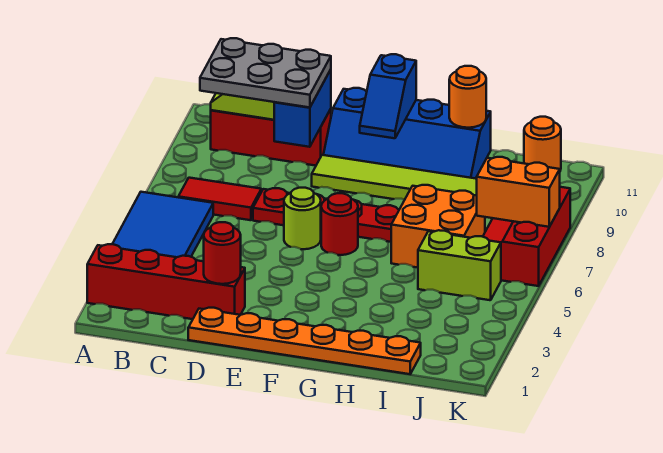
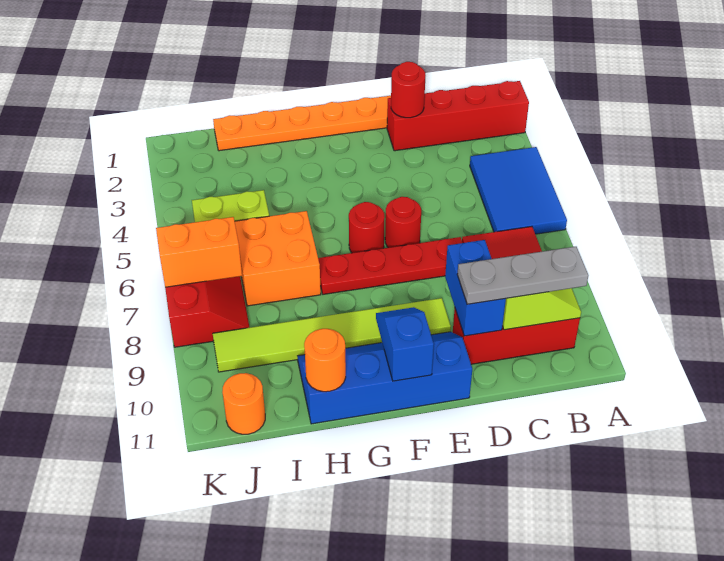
grey 2x3 plate [200,38,331,107] -> grey 1x3 plate [457,247,588,304]
lime 1x1 round brick [284,188,321,249] -> red 1x1 round brick [385,197,421,248]

